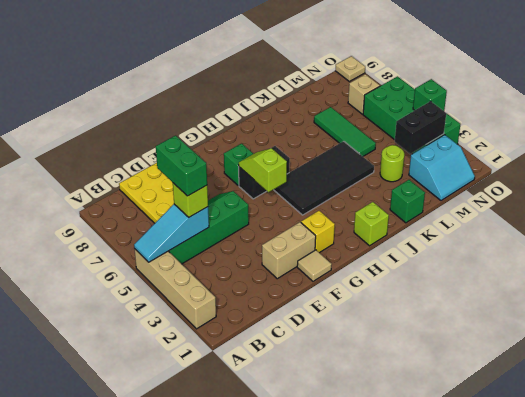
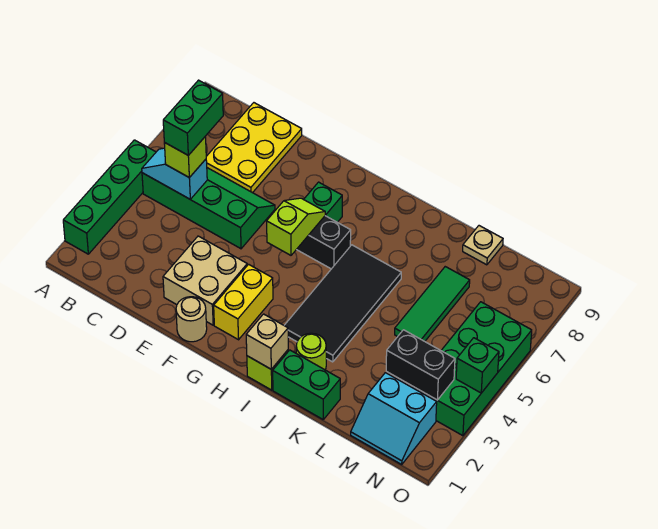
tan 1x4 brick [134,249,216,329] -> green 1x4 brick [63,140,156,254]
cyan 1x3 slope [134,204,209,262] -> cyan 1x2 slope [142,148,207,199]
tan 1x2 brick [262,222,316,279] -> tan 2x2 brick [163,236,247,325]
tan 1x1 tile [297,250,332,281] -> tan 1x1 round brick [176,297,207,342]
yellow 1x1 brick [301,211,335,253] -> yellow 1x2 brick [214,264,273,340]
black 2x4 tile [274,141,374,215] -> black 2x4 tile turned to [284,245,401,362]
green 1x1 brick [390,180,425,223] -> green 1x2 brick [273,350,340,419]
lime 1x1 round brick [380,145,404,182] -> lime 1x1 round brick moved to [296,333,326,370]
tan 1x1 brick [348,74,380,114] -> tan 1x1 brick moved to [246,314,288,369]
tan 1x1 plate [335,56,365,81] -> tan 1x1 plate moved to [463,226,503,265]

